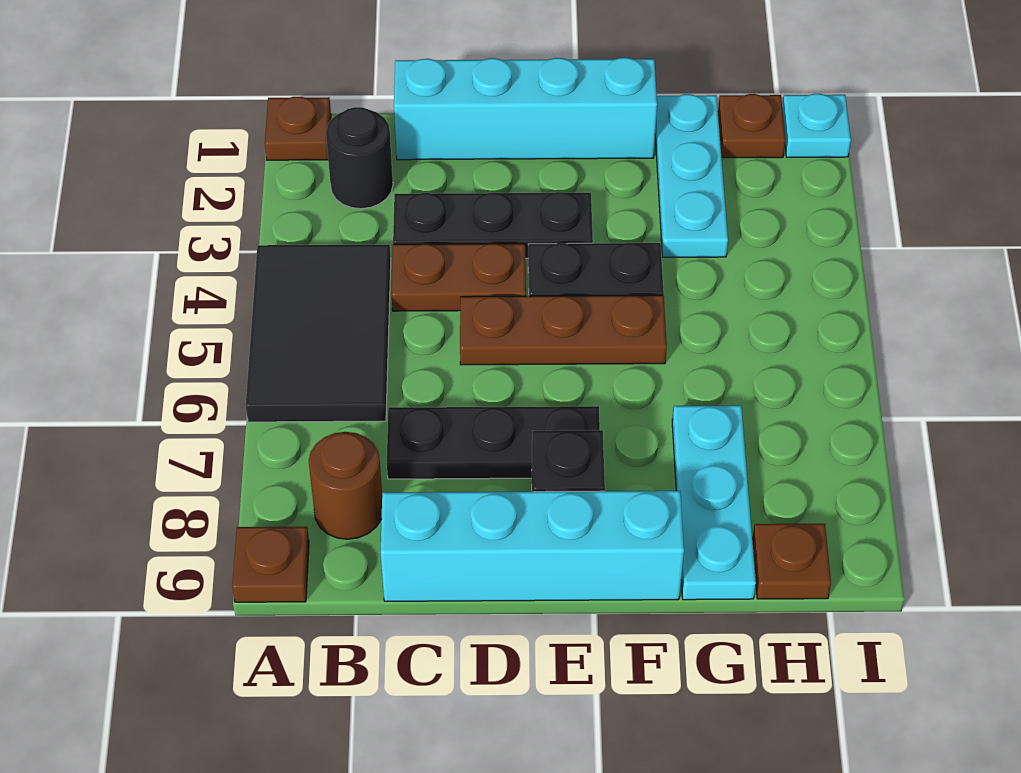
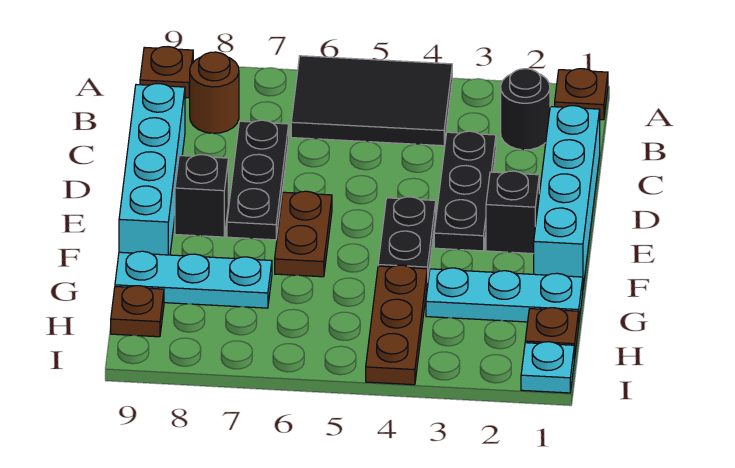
brown 1x2 plate [392,244,526,311] -> brown 1x2 plate moved to [275,191,332,277]
brown 1x3 plate [460,295,667,365] -> brown 1x3 plate moved to [366,265,427,385]
none -> black 1x1 brick [486,171,539,254]

